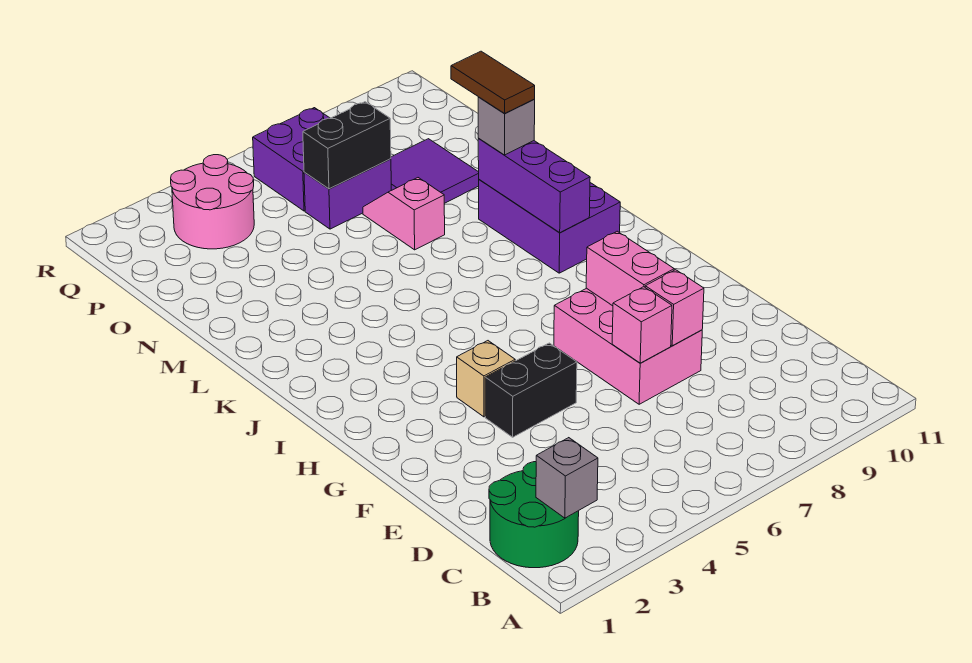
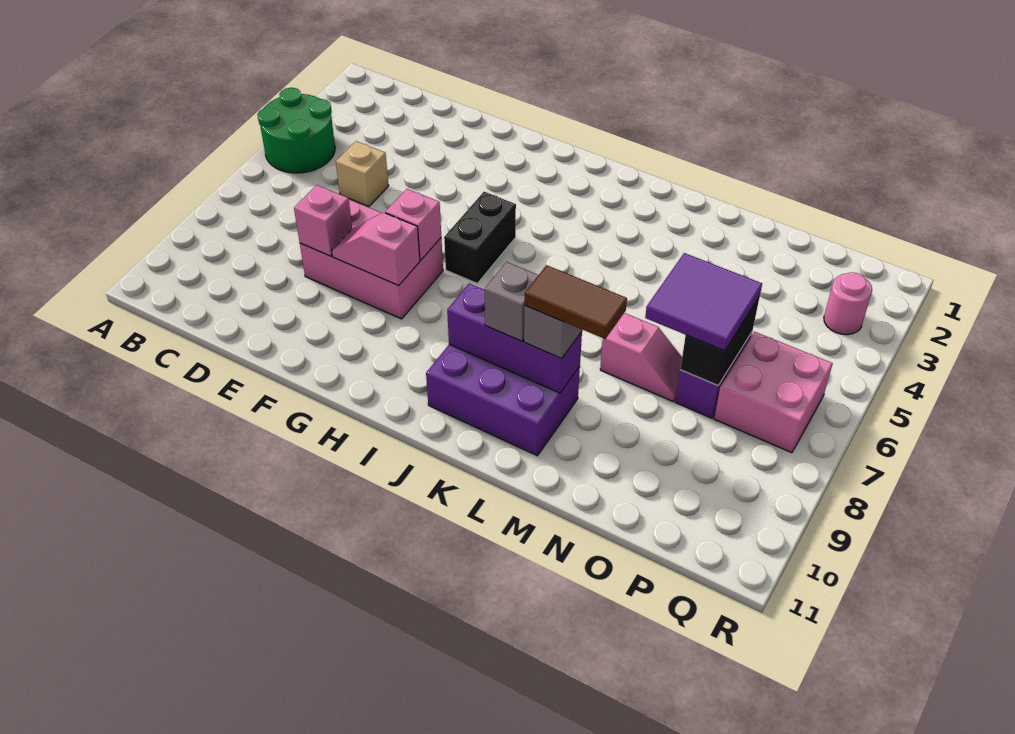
green 2x2 round brick [489,462,579,568] -> green 2x2 round brick moved to [257,88,335,173]
grey 1x1 brick [536,438,598,518] -> grey 1x1 brick moved to [484,262,538,341]
pink 1x1 brick [612,287,672,363] -> pink 1x1 brick moved to [385,189,441,260]
black 1x2 brick [485,343,577,437] -> black 1x2 brick moved to [444,192,516,283]
pink 1x2 brick [586,231,674,306] -> pink 1x2 slope [332,212,420,286]
tan 1x1 brick [457,341,515,417] -> tan 1x1 brick moved to [336,141,389,207]
purple 2x2 tile [391,139,479,203] -> purple 2x2 tile moved to [645,253,762,351]
pink 2x2 round brick [171,155,254,249] -> pink 1x1 round brick [824,272,872,335]
purple 2x2 brick [253,108,329,211] -> pink 2x2 brick [714,332,833,453]

